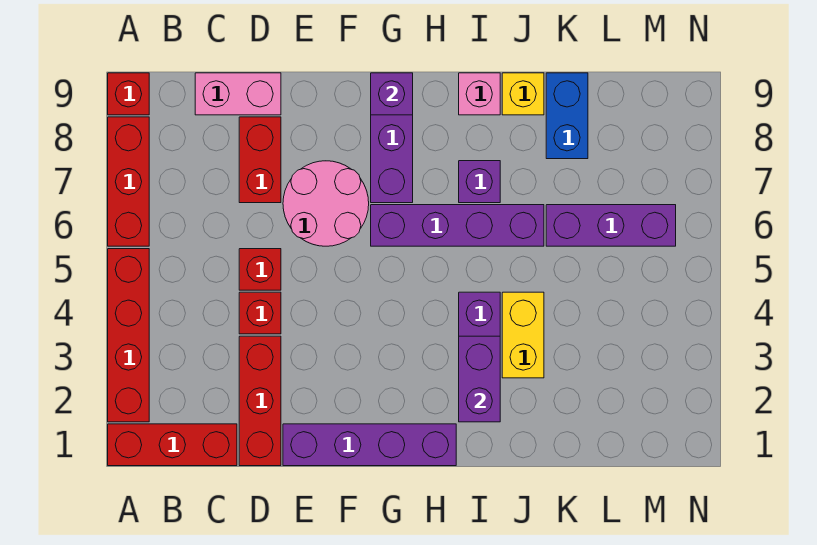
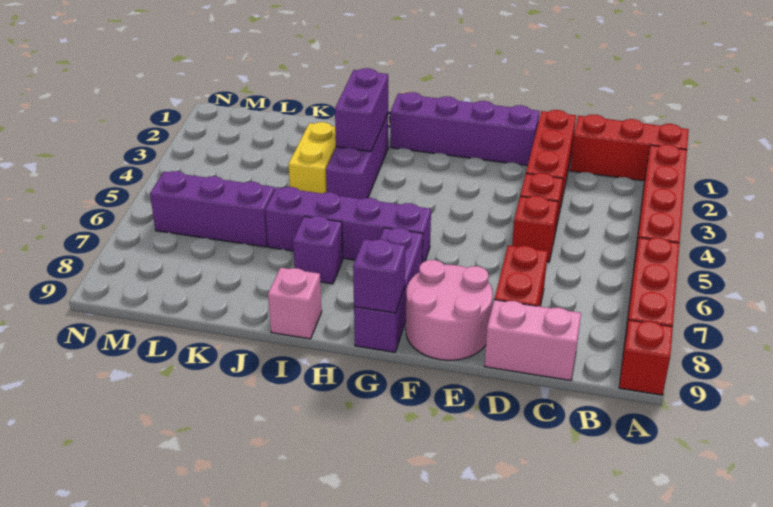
pink 2x2 round brick [283,161,369,246] -> pink 2x2 round brick moved to [406,260,493,360]
yellow 1x1 brick [502,73,544,115] -> none
blue 1x2 brick [546,73,588,159] -> none

